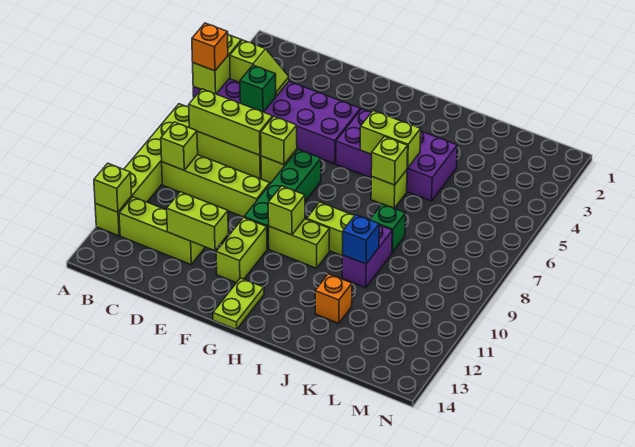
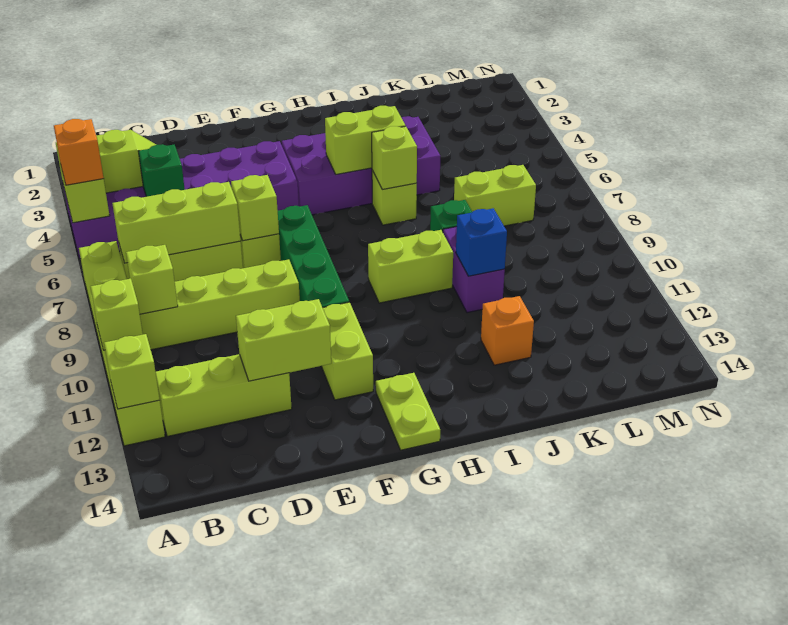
lime 1x2 brick [269,219,330,268] -> lime 1x2 brick moved to [454,165,536,226]
lime 1x1 brick [268,186,305,235] -> lime 1x1 brick moved to [91,279,143,350]

